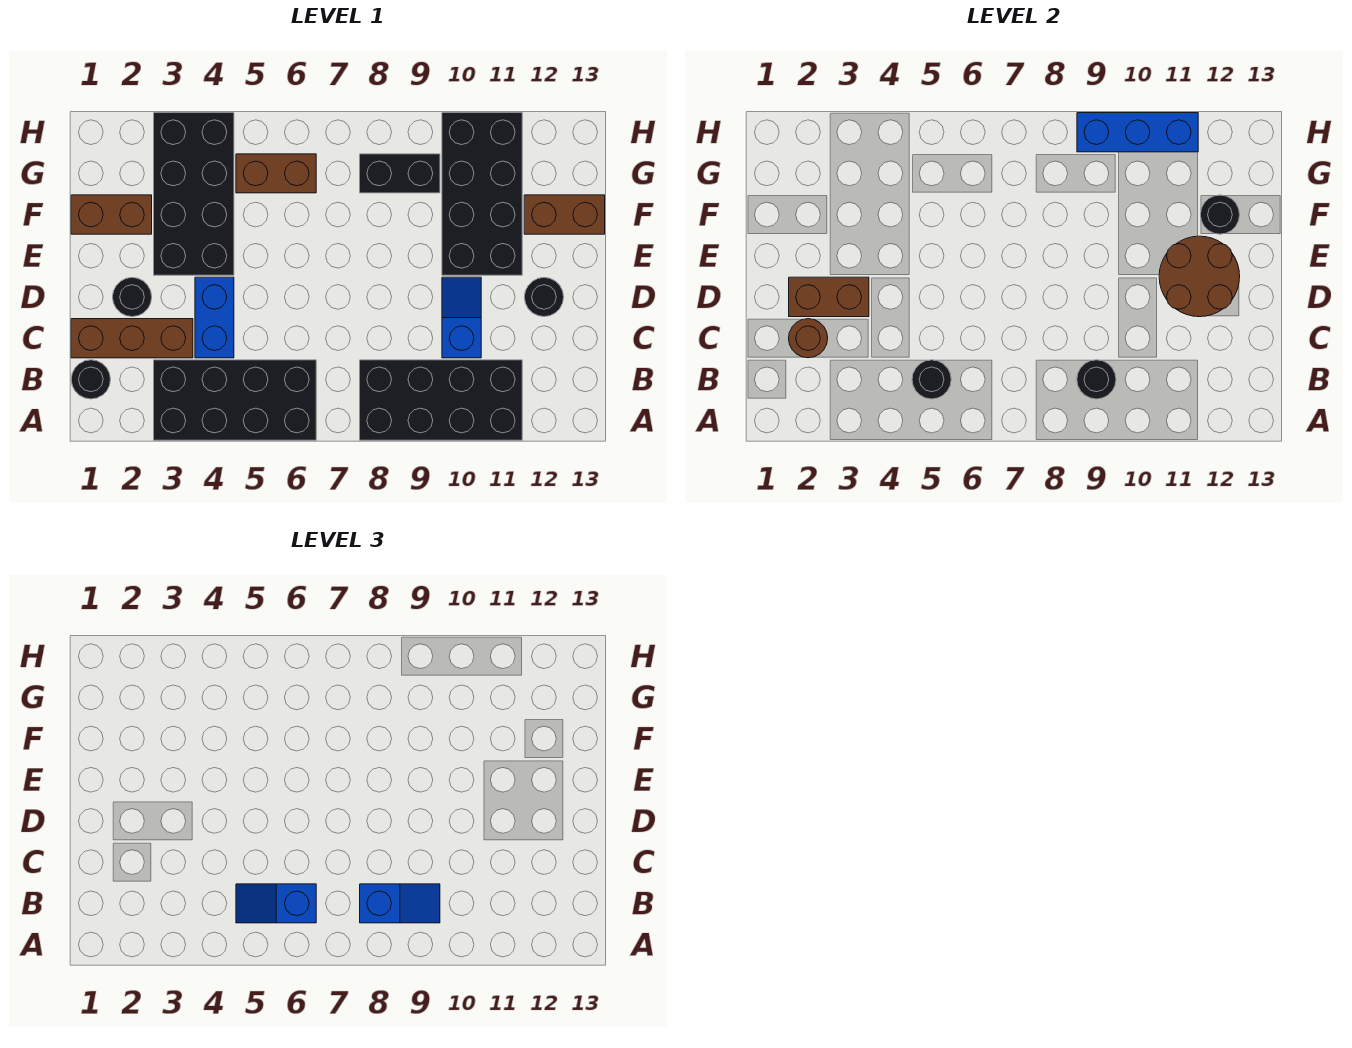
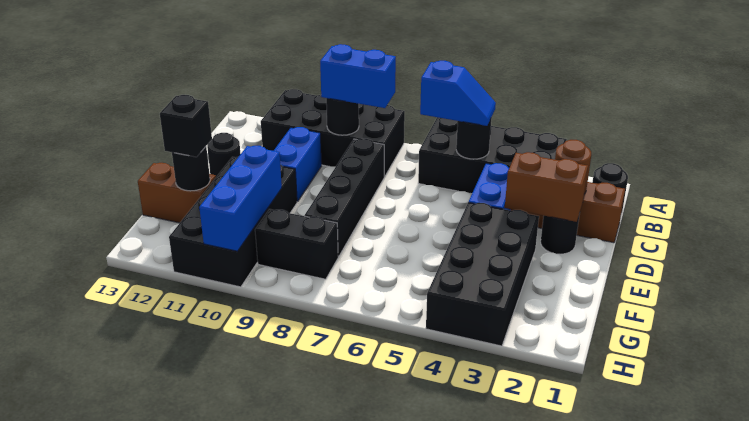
blue 1x2 slope [360,884,440,923] -> blue 1x2 brick [320,44,396,108]
none -> black 1x4 brick [304,139,384,256]
blue 1x2 slope [442,277,481,358] -> blue 1x2 brick [274,127,322,202]
brown 2x2 round brick [1159,236,1240,317] -> none
brown 1x2 brick [71,195,152,234] -> none
none -> black 1x1 brick [160,95,212,157]
brown 1x2 brick [236,154,316,193] -> none
blue 1x3 brick [1077,113,1198,152] -> blue 1x3 brick turned to [199,146,282,251]

